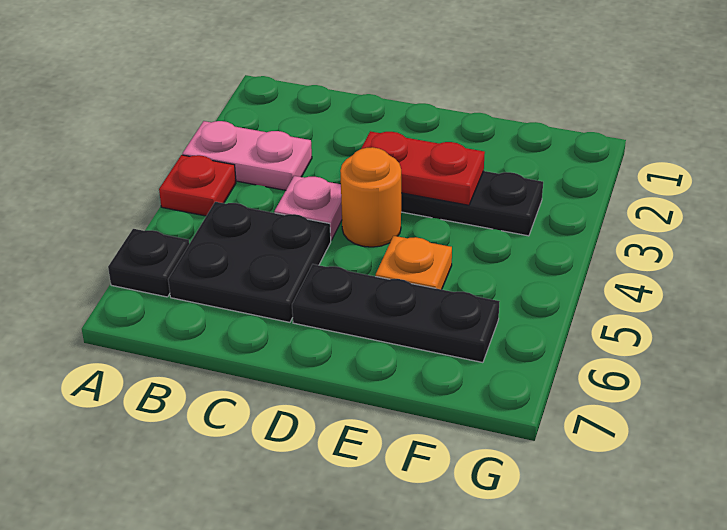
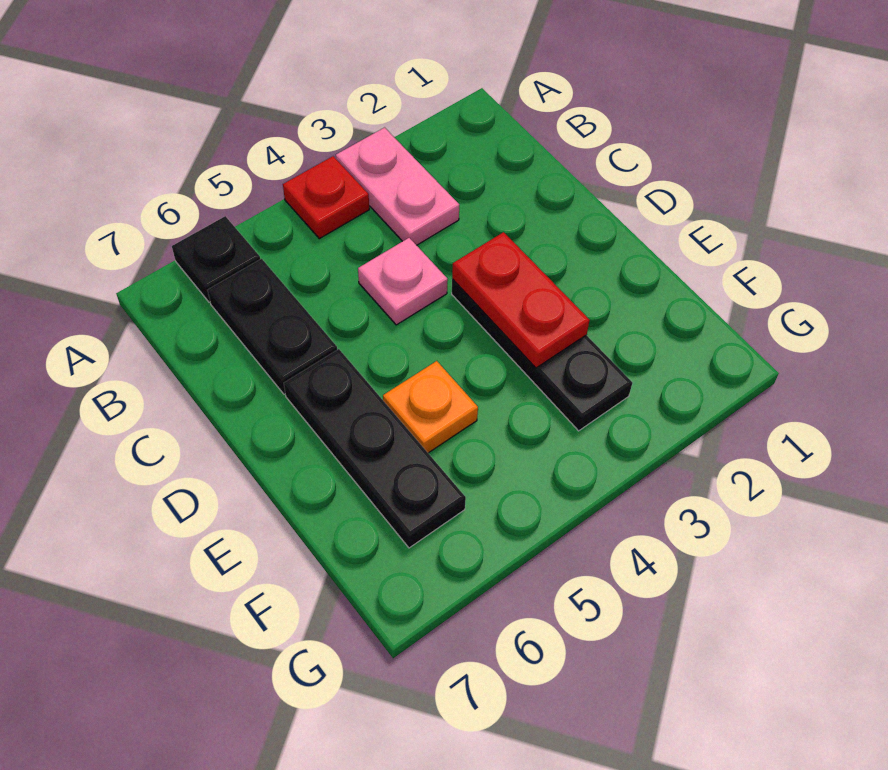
black 2x2 plate [168,202,331,322] -> black 1x2 plate [208,259,337,394]
orange 1x1 round brick [340,147,401,247] -> none

